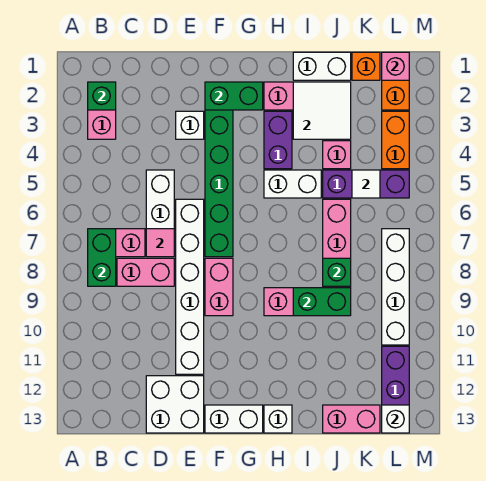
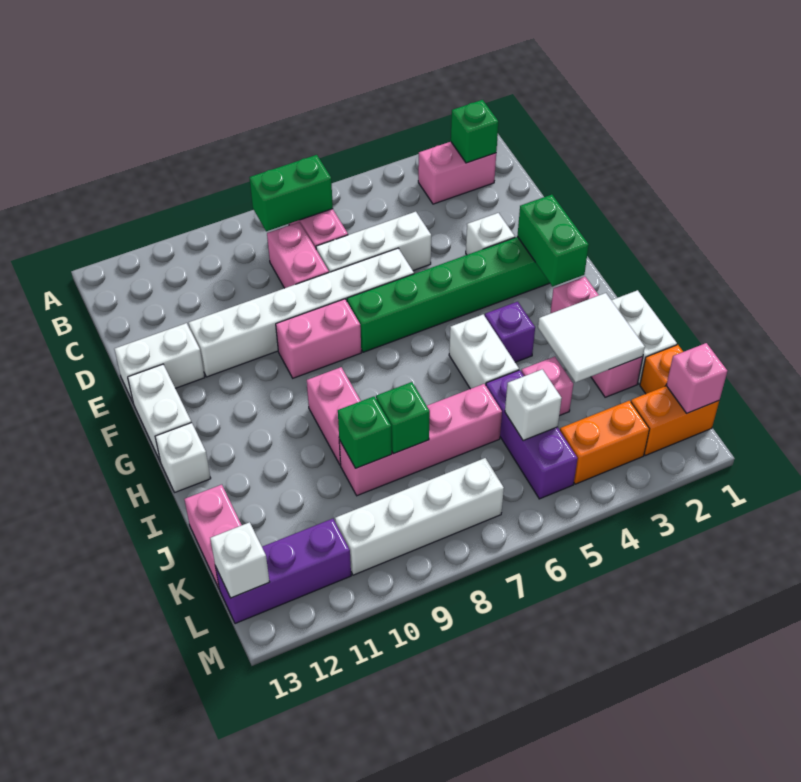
pink 1x1 tile [146,229,174,257] -> none
white 2x2 brick [146,376,204,433] -> white 1x2 brick [115,323,205,402]
purple 1x2 brick [264,111,292,169] -> purple 1x1 brick [485,302,535,362]
green 1x2 brick [293,288,351,316] -> green 1x1 brick [338,397,392,468]
white 1x1 tile [352,170,380,198] -> white 1x1 brick [505,369,562,441]

